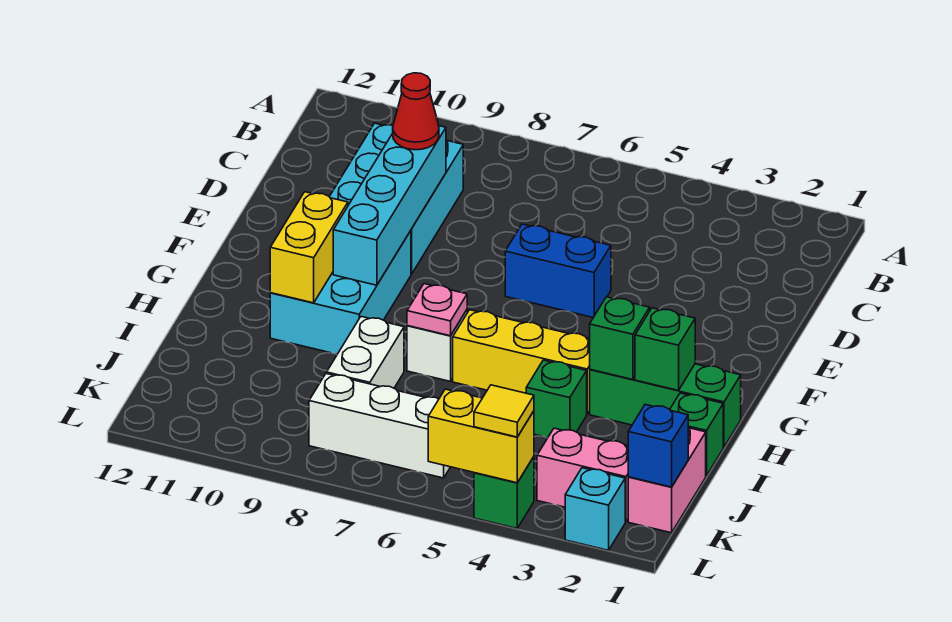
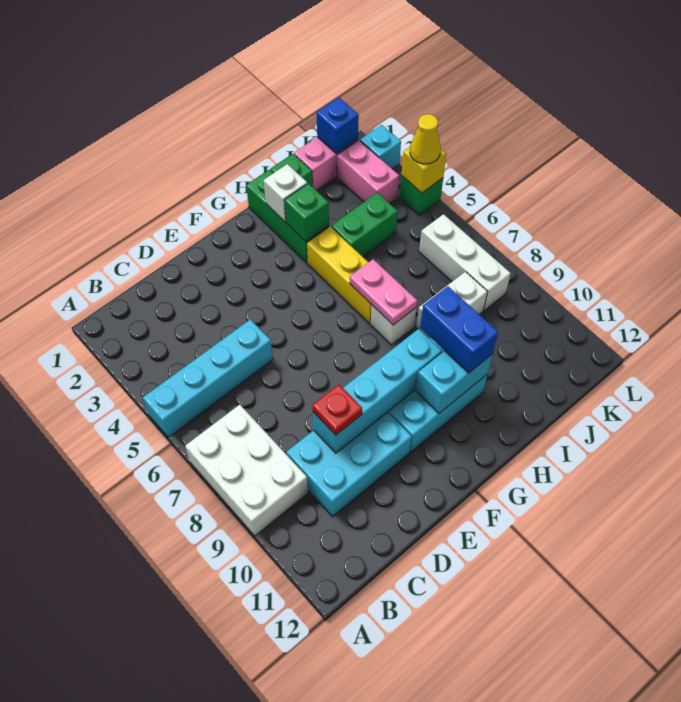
none -> cyan 1x4 brick [143,319,273,437]
none -> white 2x3 brick [185,405,308,536]
red 1x1 cone [393,73,439,150] -> red 1x1 plate [312,384,362,435]
blue 1x2 brick [505,224,611,318] -> blue 1x2 brick moved to [420,286,498,373]
yellow 1x2 brick [270,192,348,303] -> cyan 1x2 brick [416,351,493,413]
green 1x1 brick [635,308,695,390] -> white 1x1 brick [264,164,307,222]
pink 1x1 plate [407,284,467,336] -> pink 1x2 plate [350,259,417,325]
green 1x1 brick [526,360,587,438] -> green 1x2 brick [331,193,398,257]
yellow 1x2 brick [428,389,534,483] -> yellow 1x1 brick [402,147,446,193]
yellow 1x1 tile [474,385,534,437] -> yellow 1x1 cone [410,114,441,164]

